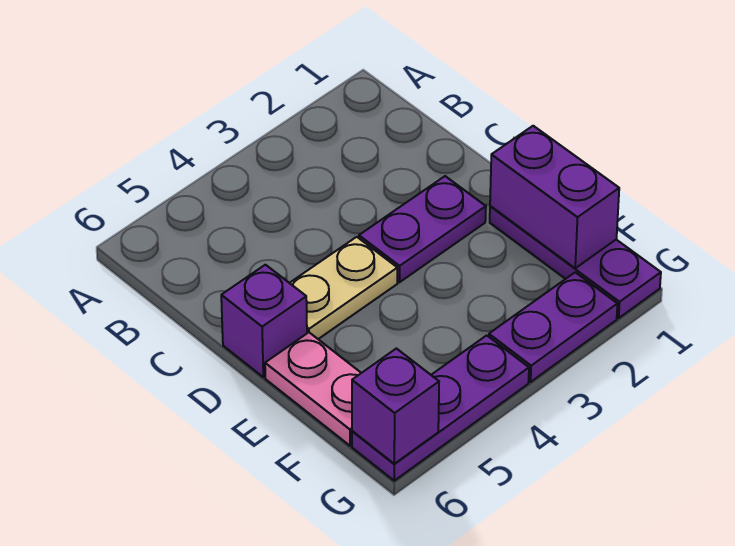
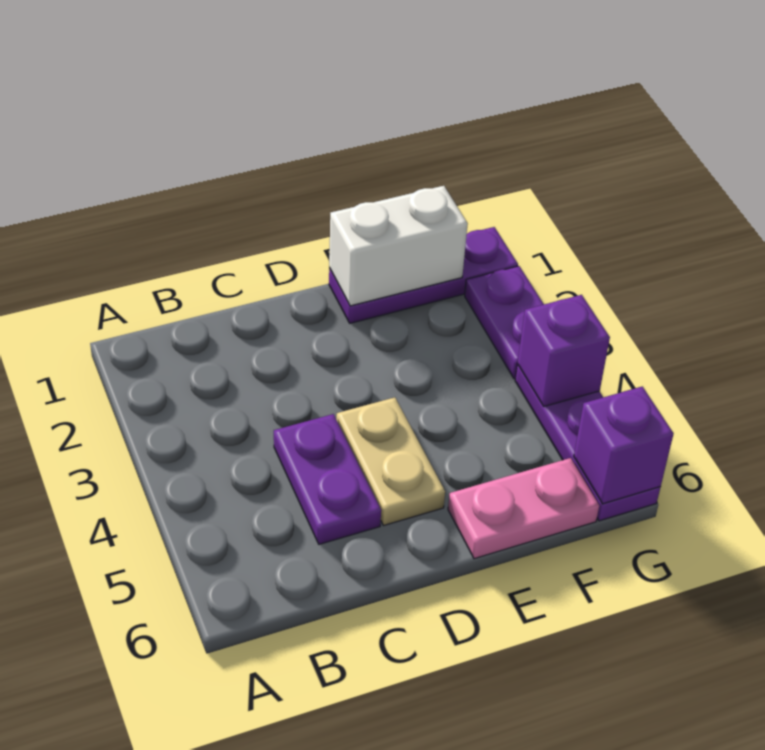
purple 1x2 plate [359,176,486,282] -> purple 1x2 plate moved to [274,414,381,544]
purple 1x1 brick [221,265,307,377] -> purple 1x1 brick moved to [518,295,610,406]
purple 1x2 brick [490,126,619,268] -> white 1x2 brick [329,186,468,306]

